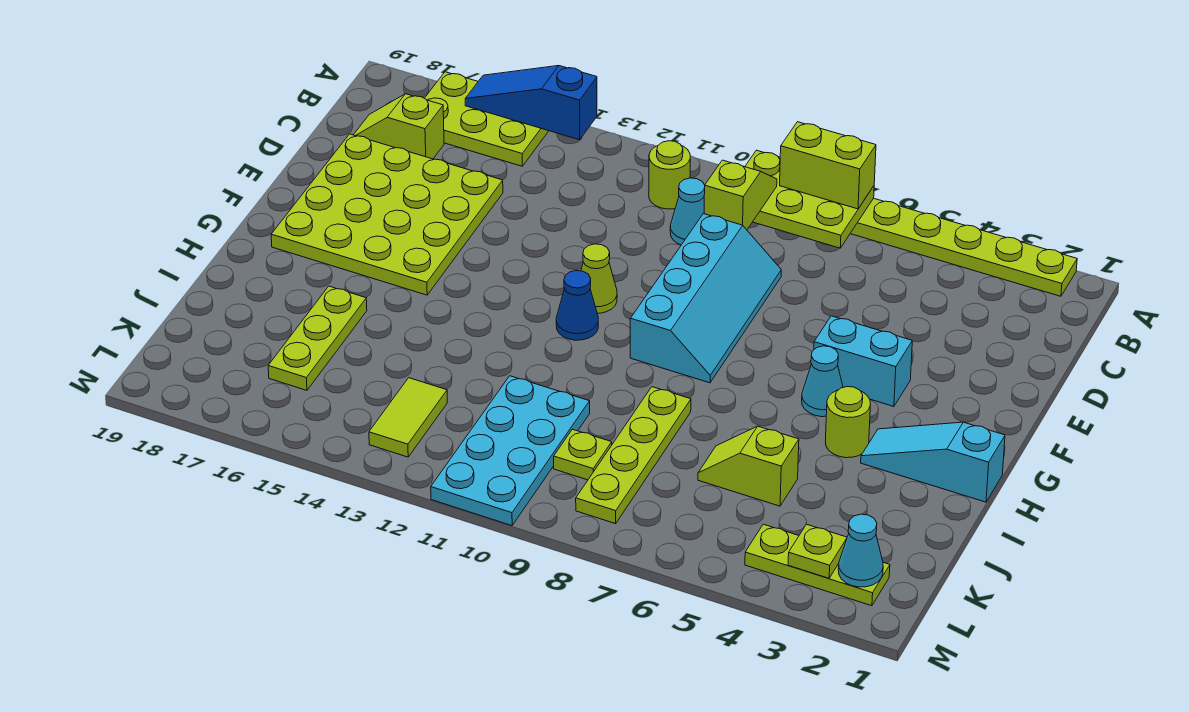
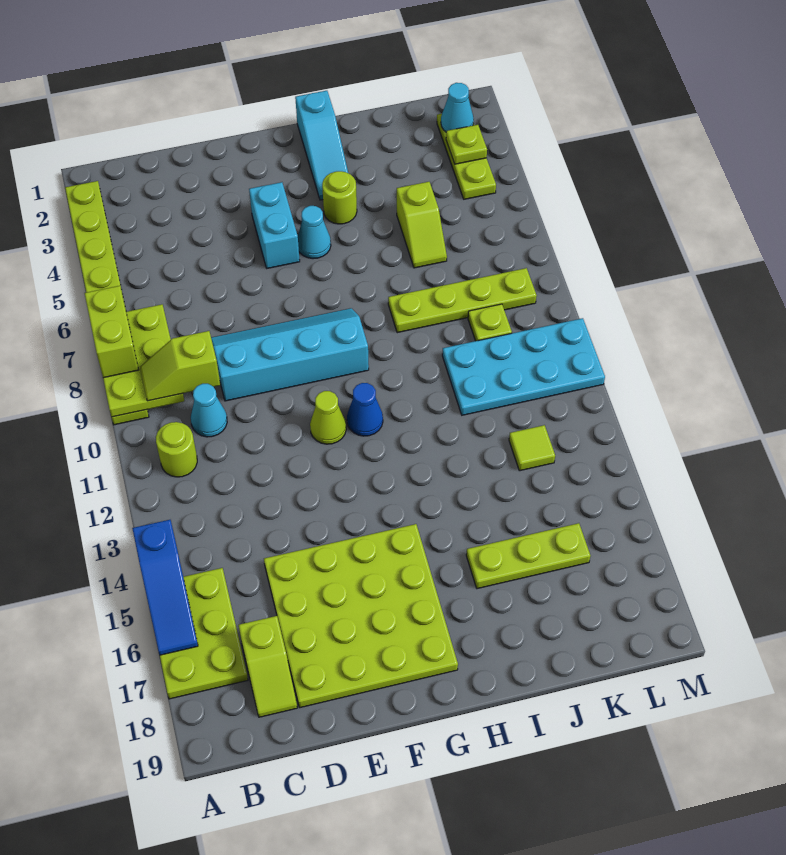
lime 1x2 tile [369,378,447,457] -> lime 1x1 tile [509,425,555,471]

